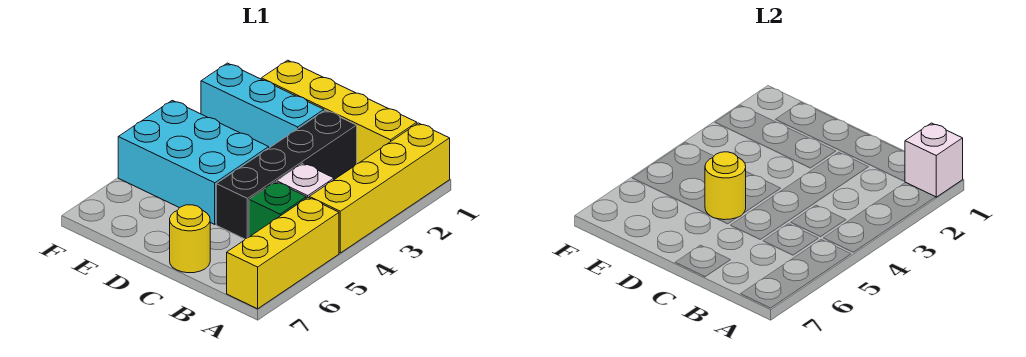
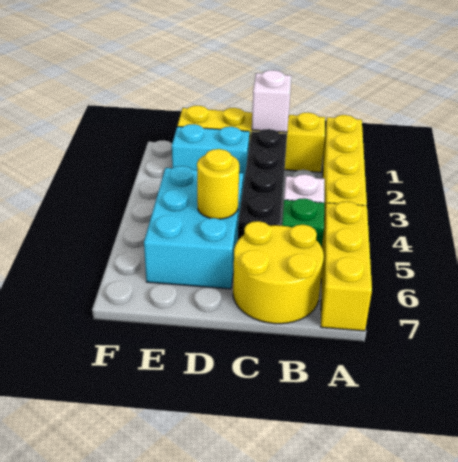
white 1x1 brick [905,123,963,197] -> white 1x1 brick moved to [252,70,291,132]
yellow 1x1 round brick [170,205,210,273] -> yellow 2x2 round brick [233,221,324,324]
cyan 1x3 brick [201,63,324,148] -> cyan 1x2 brick [172,124,250,186]
cyan 2x3 brick [118,100,269,224] -> cyan 2x3 brick turned to [144,166,243,289]

